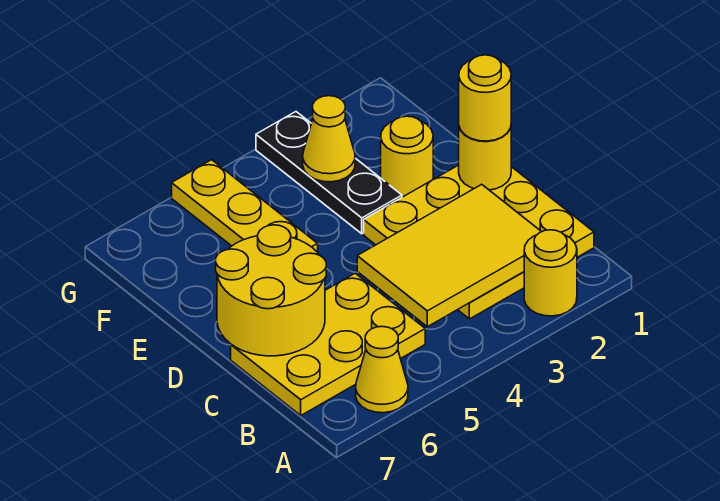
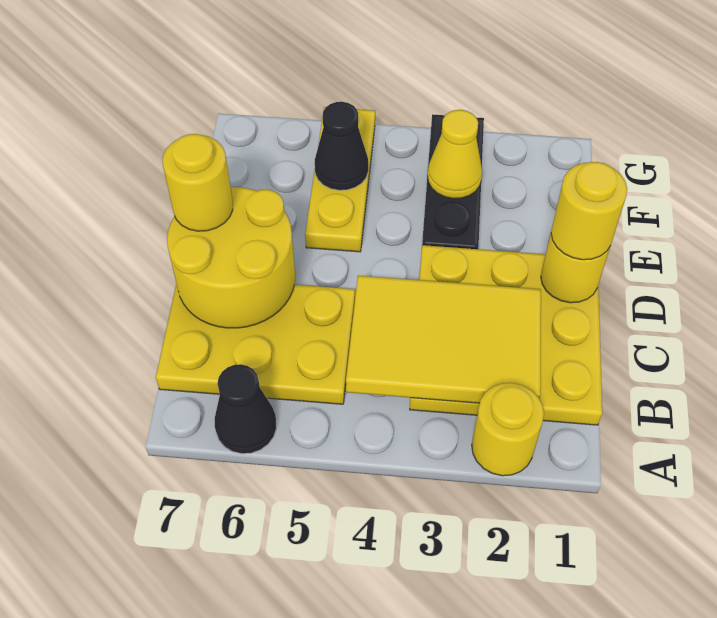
yellow 1x1 cone [356,326,408,413] -> black 1x1 cone [215,364,276,454]
yellow 1x1 round brick [381,116,433,197] -> yellow 1x1 round brick moved to [163,134,233,231]
none -> black 1x1 cone [315,102,368,190]

